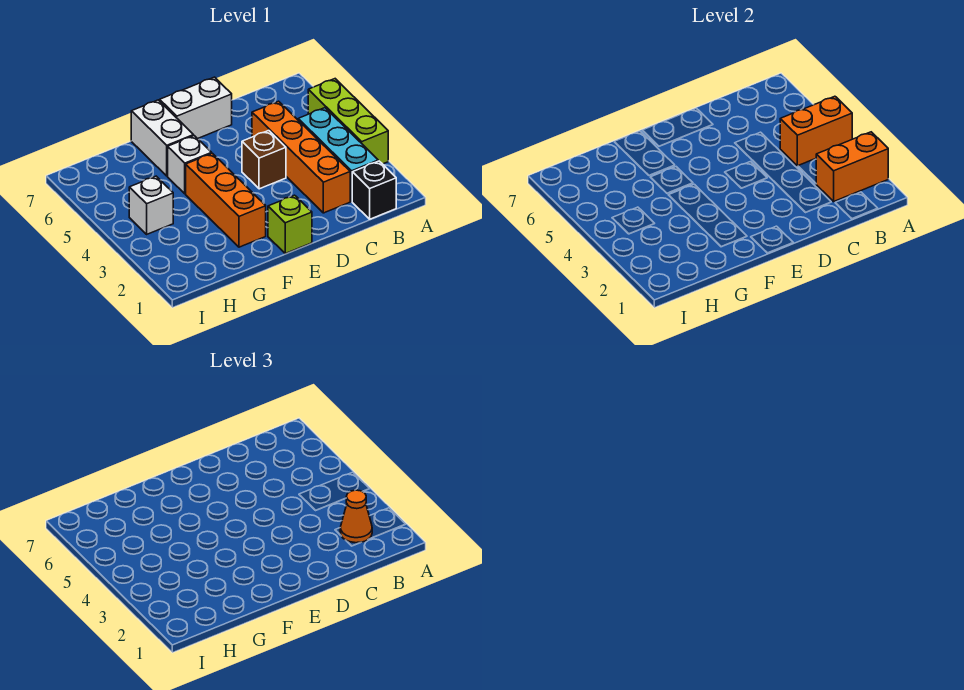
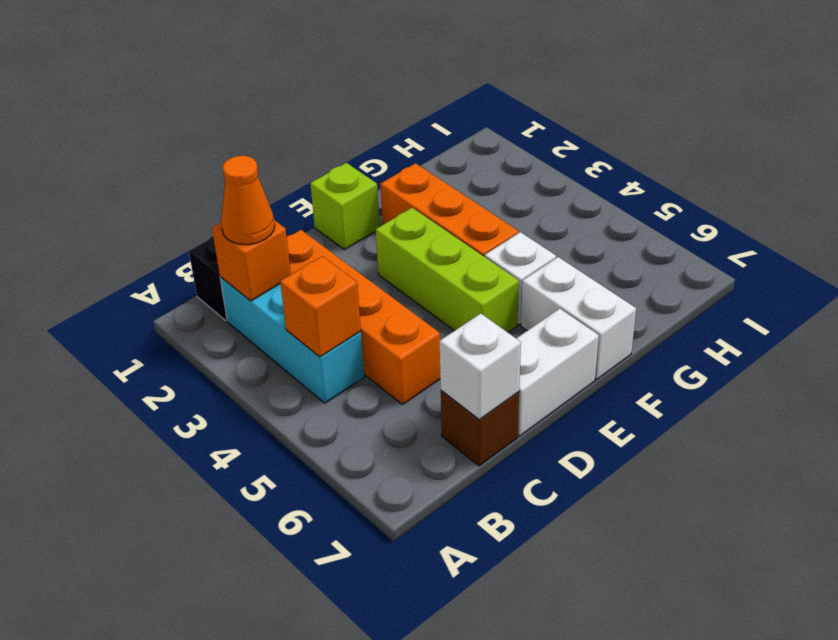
orange 1x2 brick [816,132,888,201] -> orange 1x1 brick [212,220,291,301]
lime 1x3 brick [308,79,388,164] -> lime 1x3 brick moved to [376,208,519,332]
orange 1x2 brick [780,96,852,166] -> orange 1x1 brick [280,256,361,357]
brown 1x1 brick [242,131,286,189] -> brown 1x1 brick moved to [441,391,519,466]
white 1x1 brick [129,176,173,234] -> white 1x1 brick moved to [440,314,521,419]

